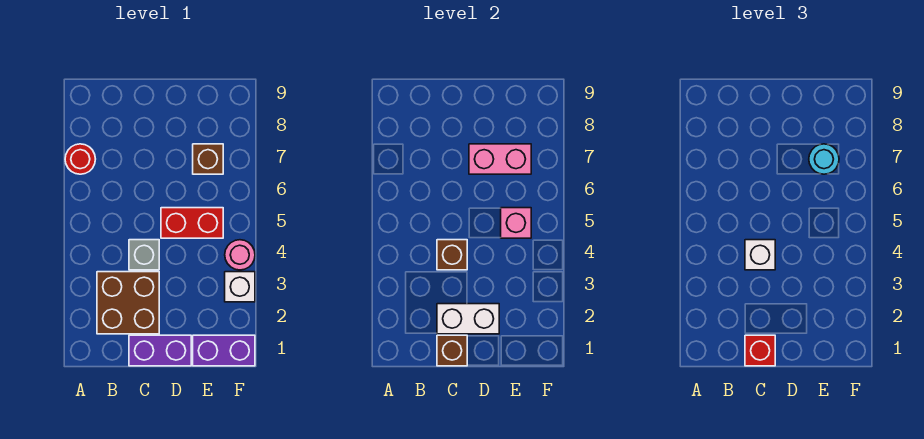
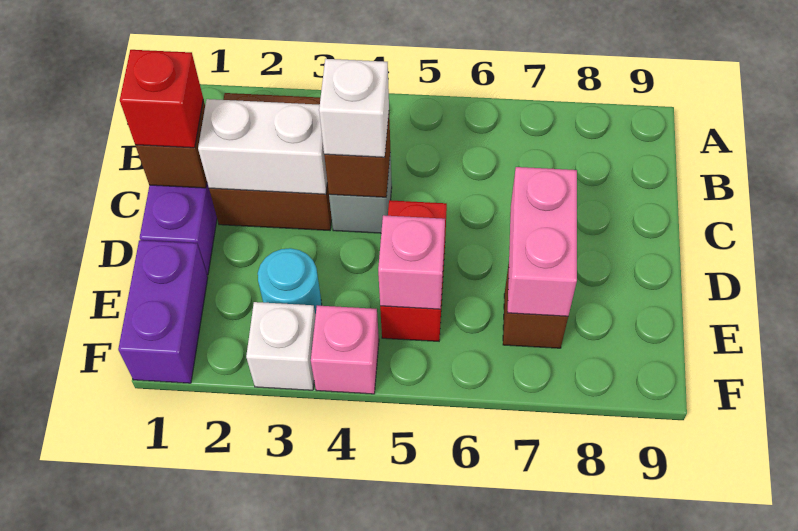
red 1x1 round brick [65,144,95,174] -> none
white 1x2 brick [437,304,499,334] -> white 1x2 brick turned to [198,99,327,194]
cyan 1x1 round brick [809,144,839,174] -> cyan 1x1 round brick moved to [258,248,322,316]
pink 1x1 round brick [225,240,255,270] -> pink 1x1 brick [311,306,379,394]

